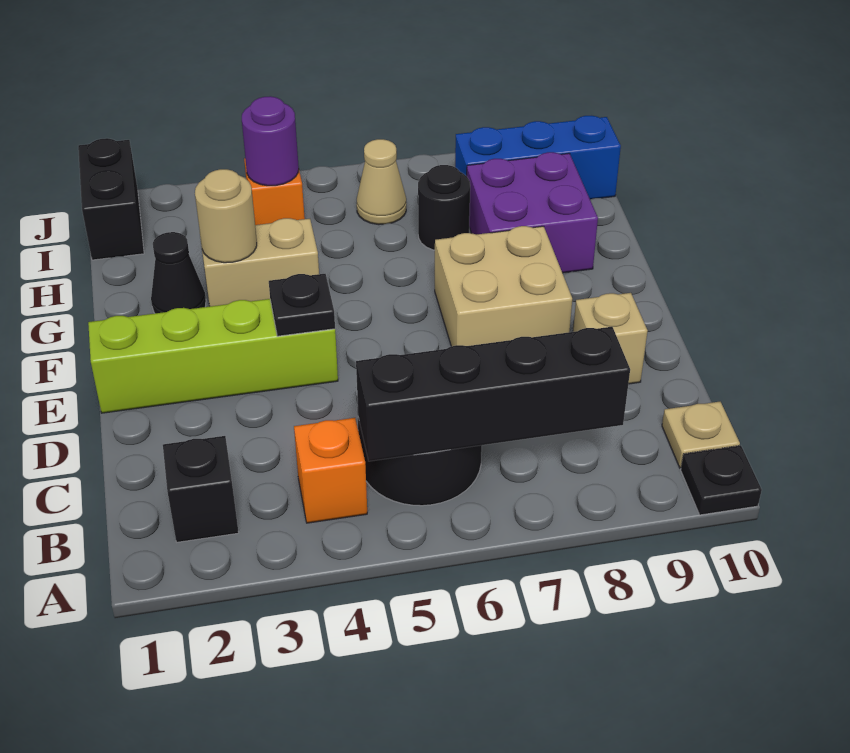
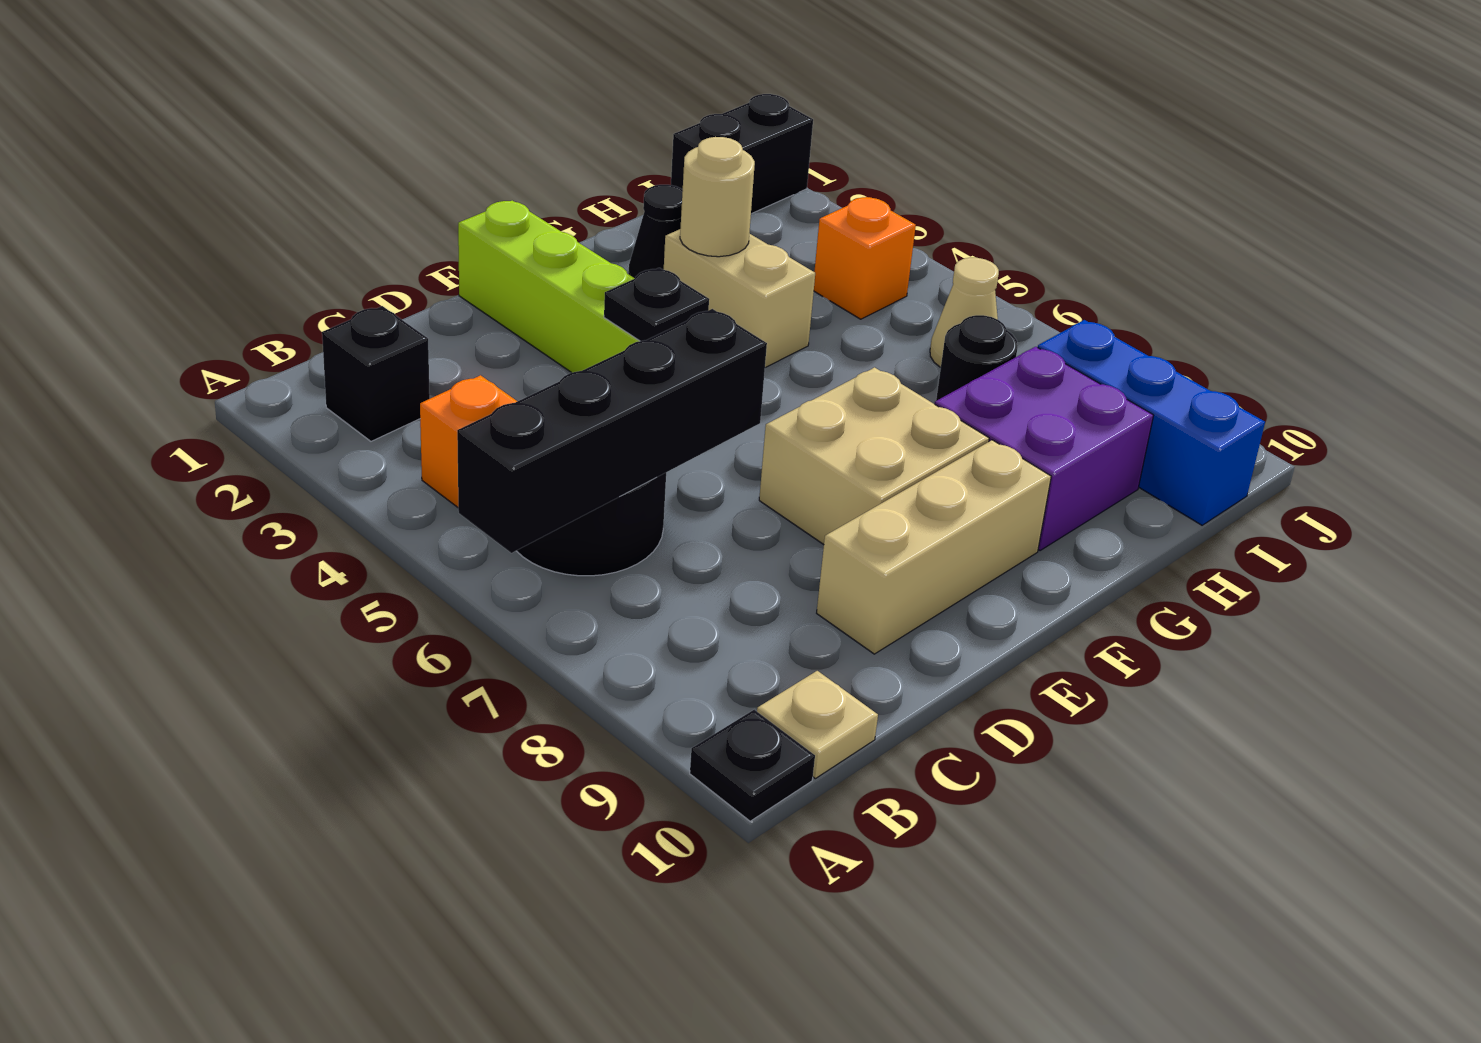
black 1x4 brick [356,327,630,461] -> black 1x4 brick turned to [457,309,767,553]
tan 1x1 brick [573,293,648,384] -> tan 1x3 brick [817,440,1051,654]
purple 1x1 round brick [242,96,299,186] -> none

